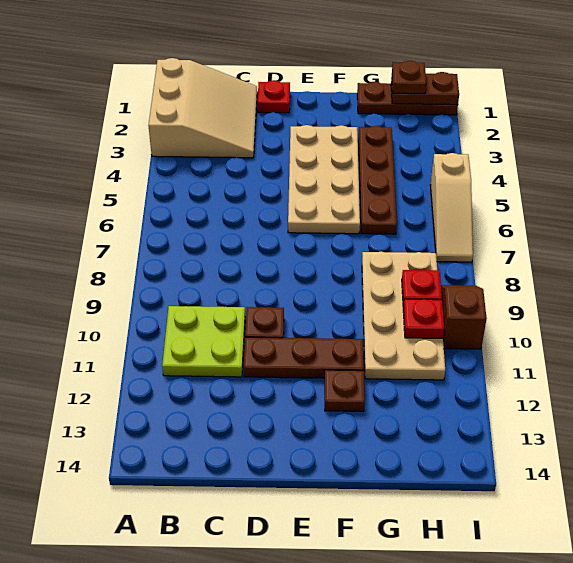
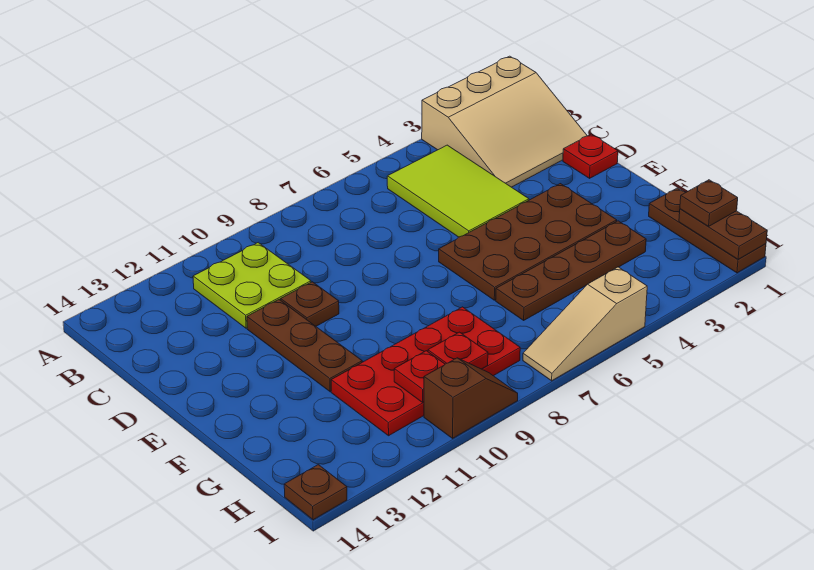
none -> lime 2x3 tile [387,145,529,237]
tan 2x4 plate [288,125,360,234] -> brown 2x4 plate [439,184,617,300]
brown 1x1 plate [325,370,365,411] -> brown 1x1 plate moved to [284,465,347,520]
tan 2x4 plate [362,252,445,380] -> red 2x4 plate [331,307,520,436]

